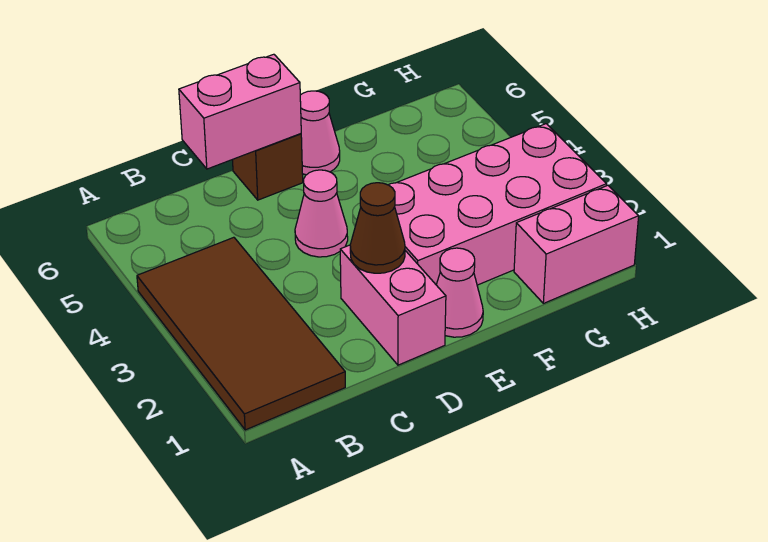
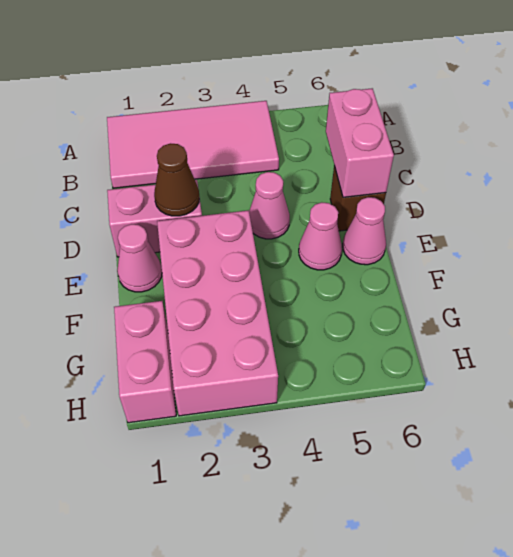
brown 2x4 tile [137,237,345,430] -> pink 2x4 tile [107,101,279,188]
none -> pink 1x1 cone [299,202,342,270]

